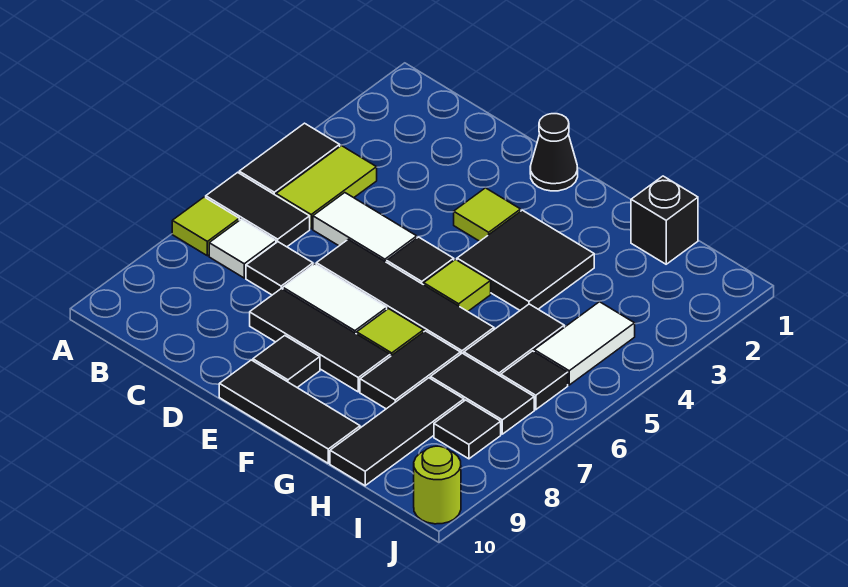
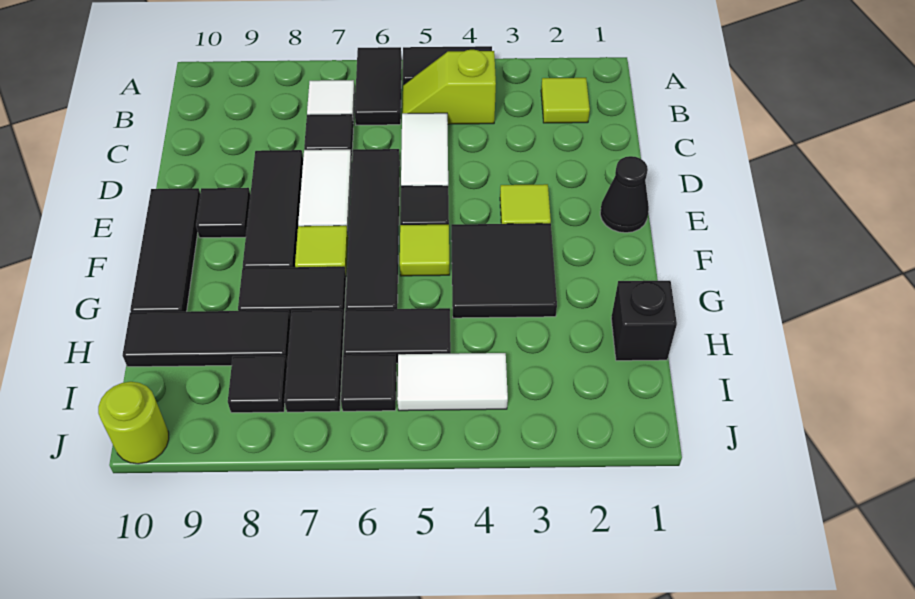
lime 1x1 tile [172,197,239,256] -> lime 1x1 tile moved to [541,78,590,123]
lime 1x2 tile [276,146,377,229] -> lime 1x2 slope [402,50,496,124]

